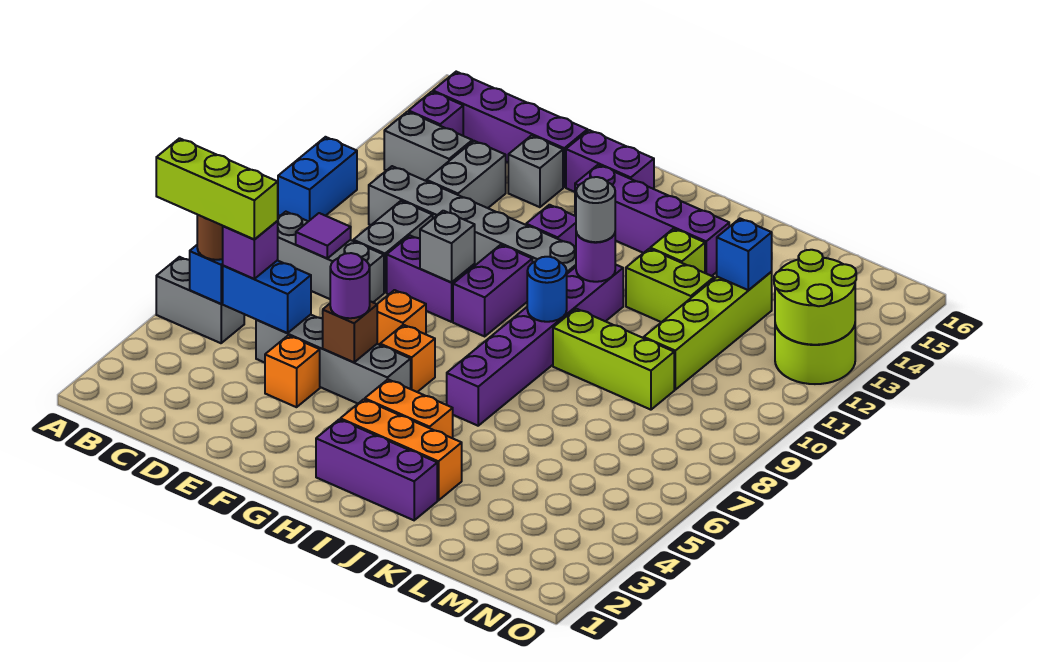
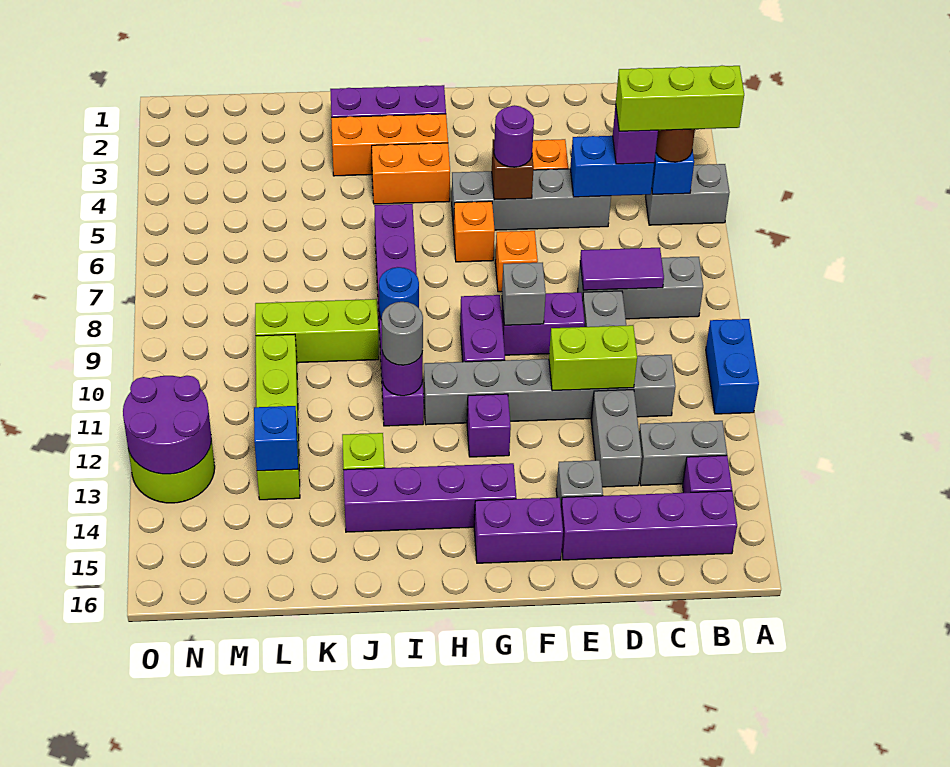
purple 1x1 tile [296,213,351,258] -> purple 1x2 tile [580,248,664,290]
lime 1x2 brick [626,249,714,322] -> lime 1x2 brick moved to [549,325,637,391]
lime 2x2 round brick [774,250,856,345] -> purple 2x2 round brick [123,376,211,474]

